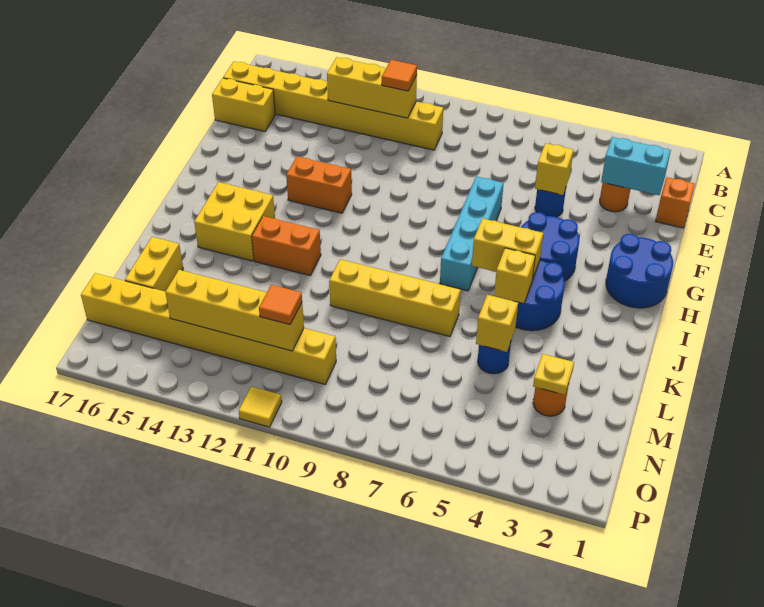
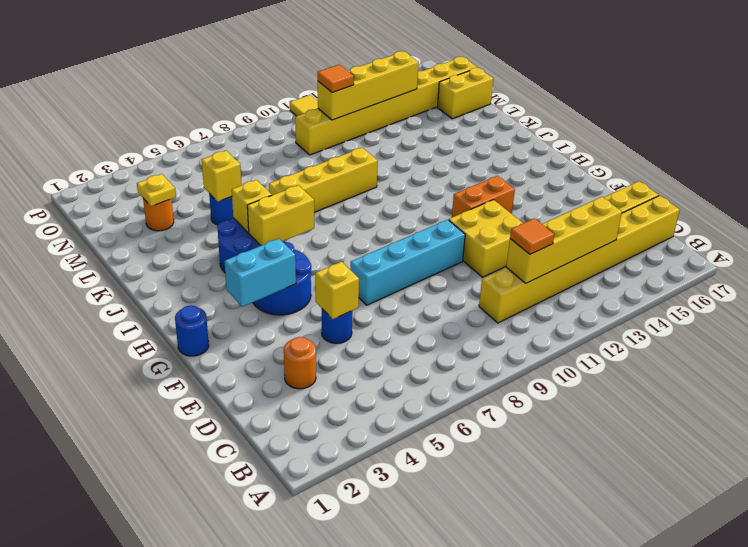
yellow 1x3 brick [327,57,417,118] -> yellow 1x4 brick [506,197,622,283]
orange 1x1 brick [656,177,695,228] -> none
cyan 1x2 brick [601,137,671,195] -> cyan 1x2 brick moved to [225,239,296,307]
cyan 1x4 brick [440,177,504,291] -> cyan 1x4 brick turned to [350,220,465,305]
blue 2x2 round brick [606,234,673,308] -> blue 1x1 round brick [175,305,209,356]
yellow 2x2 brick [194,182,275,261] -> yellow 2x2 brick moved to [449,200,523,277]
orange 1x2 brick [252,216,321,276] -> none
yellow 1x2 brick [125,237,183,292] -> yellow 1x2 brick turned to [437,68,493,119]

